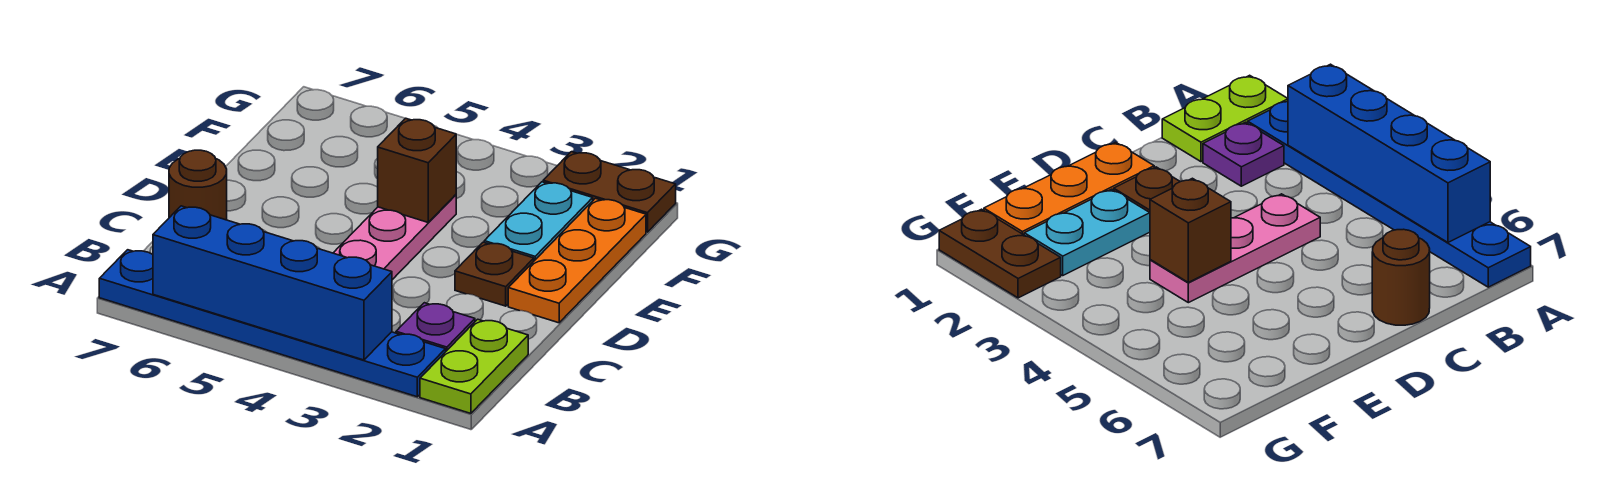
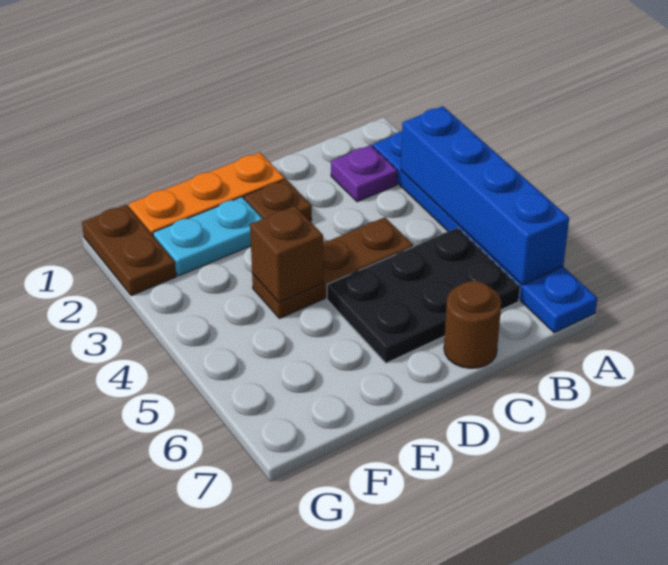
lime 1x2 plate [420,319,528,413] -> none
none -> black 2x3 plate [327,228,520,363]
pink 1x3 plate [334,195,456,280] -> brown 1x3 plate [252,217,413,318]

